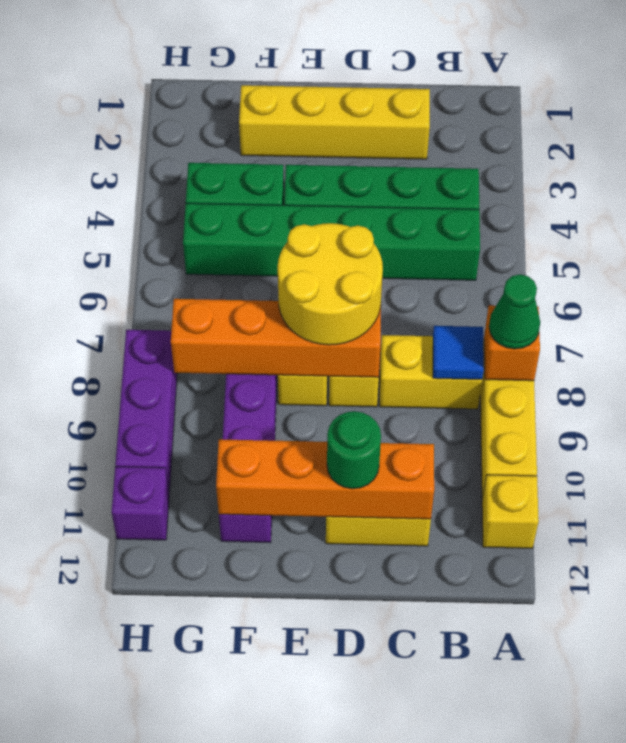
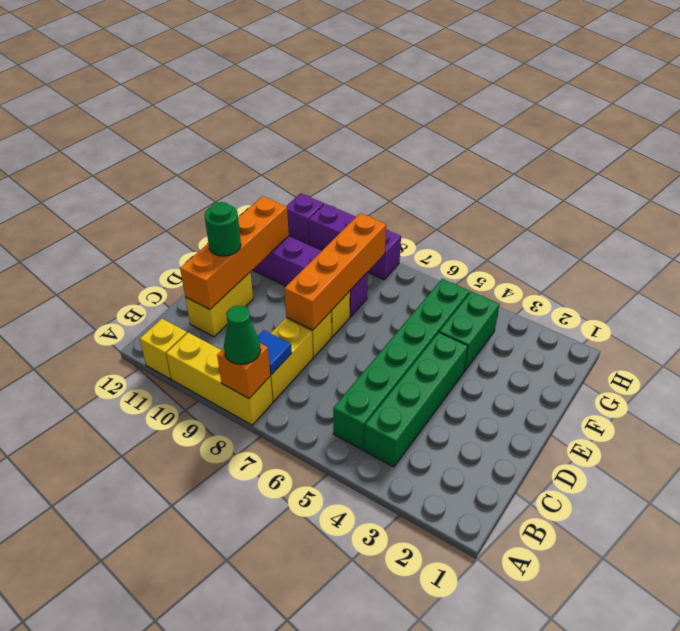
yellow 1x4 brick [239,85,430,159] -> none
yellow 2x2 round brick [278,223,383,345] -> none

